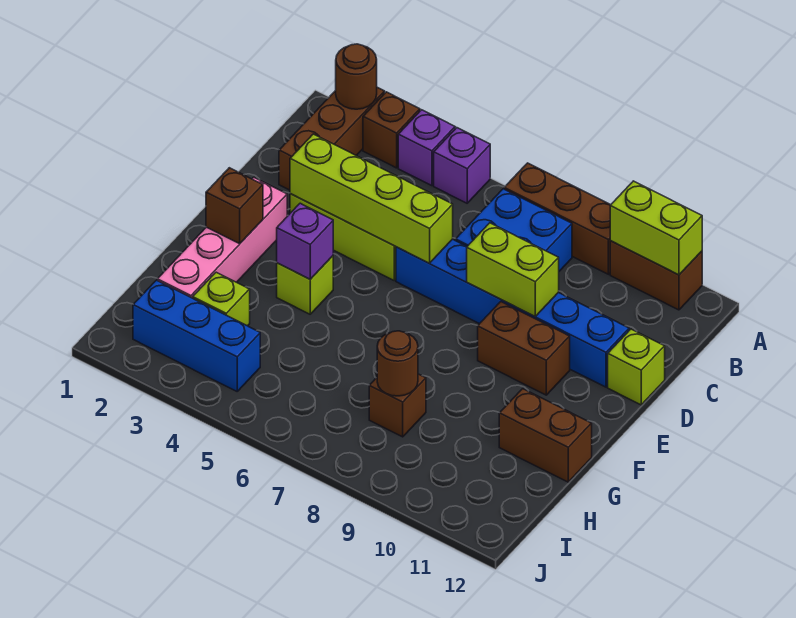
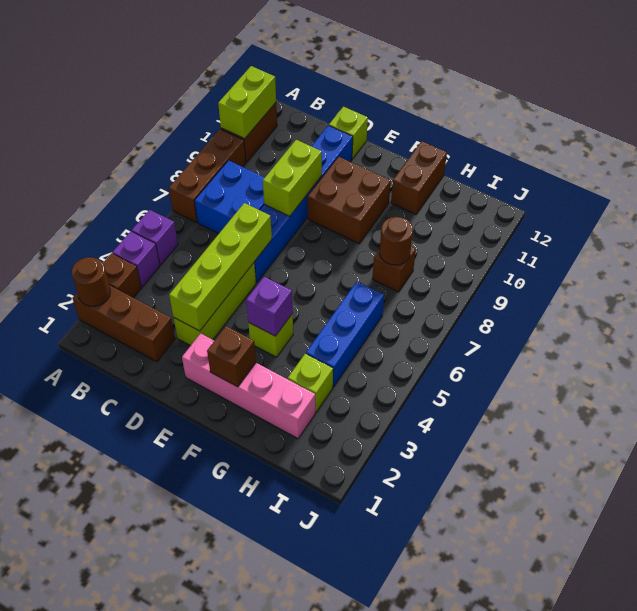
brown 1x2 brick [478,302,570,395] -> brown 2x2 brick [308,157,391,244]
blue 1x3 brick [133,280,260,391] -> blue 1x3 brick moved to [306,281,384,387]

